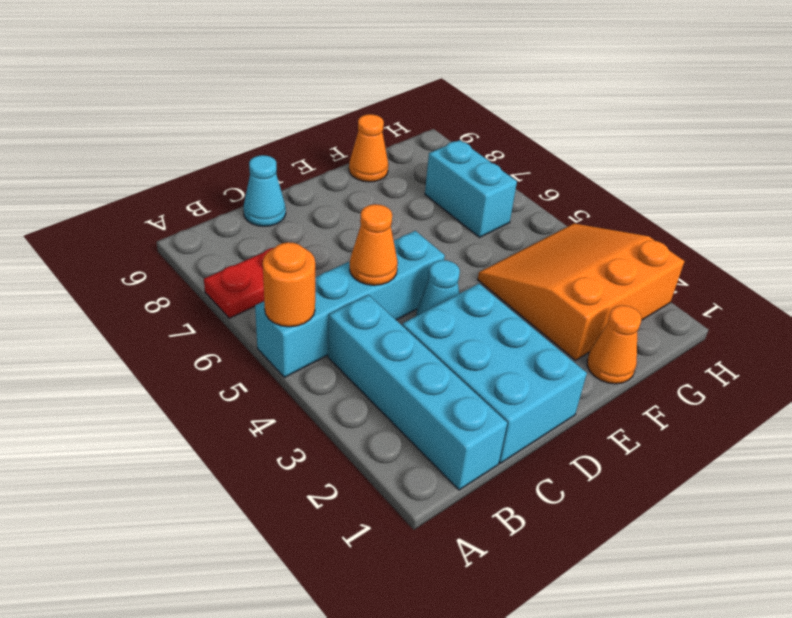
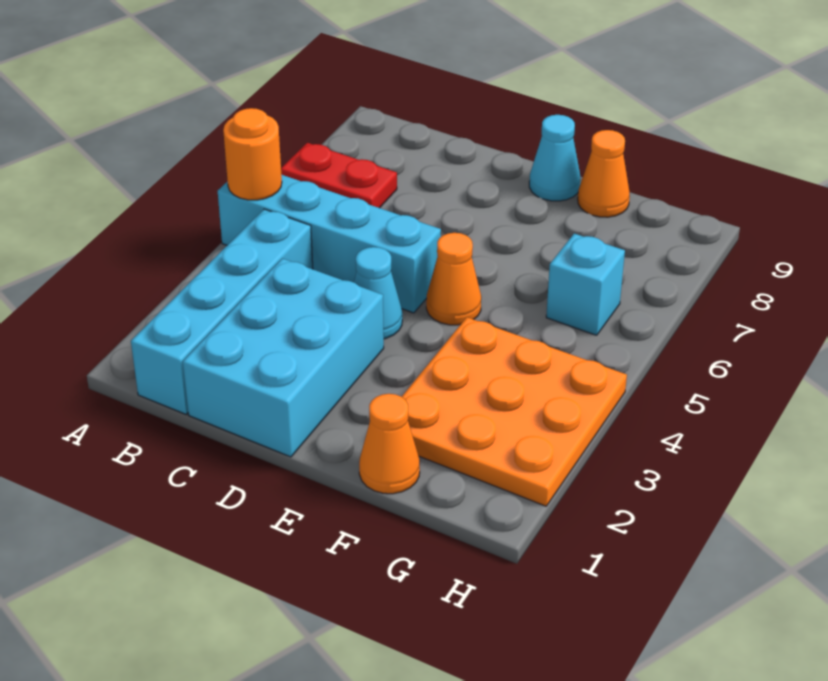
orange 1x1 cone [350,204,398,285] -> orange 1x1 cone moved to [426,233,481,325]
cyan 1x1 cone [244,155,286,226] -> cyan 1x1 cone moved to [529,115,580,201]
orange 3x3 slope [478,224,684,360] -> orange 3x3 plate [402,317,627,506]
cyan 1x2 brick [425,140,517,237] -> cyan 1x1 brick [546,234,625,335]

